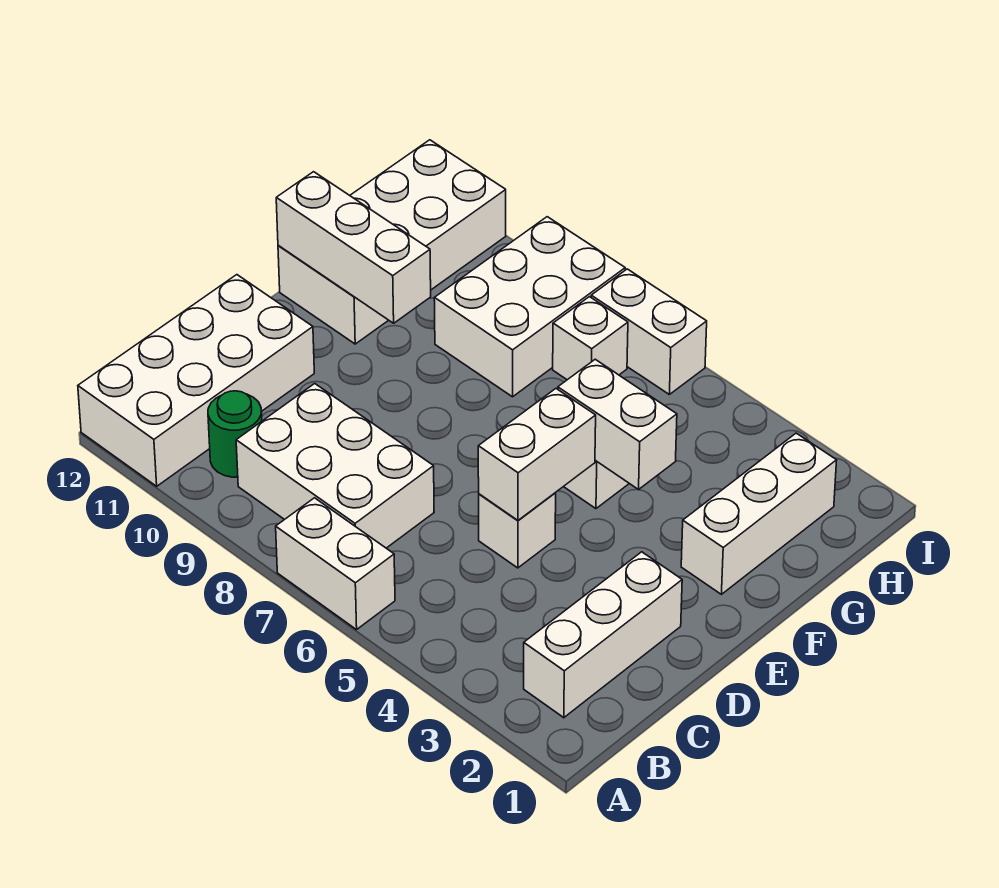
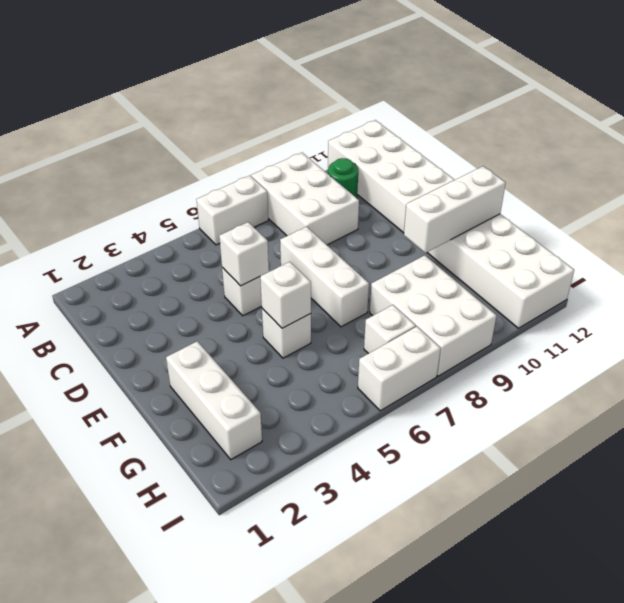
white 1x3 brick [524,552,682,718] -> white 1x3 brick moved to [280,227,369,327]
white 2x3 brick [236,384,434,548] -> white 2x3 brick turned to [251,153,359,245]
white 1x2 brick [478,389,596,520] -> white 1x1 brick [219,222,269,286]
white 1x2 brick [558,359,677,490] -> white 1x1 brick [260,262,311,328]

